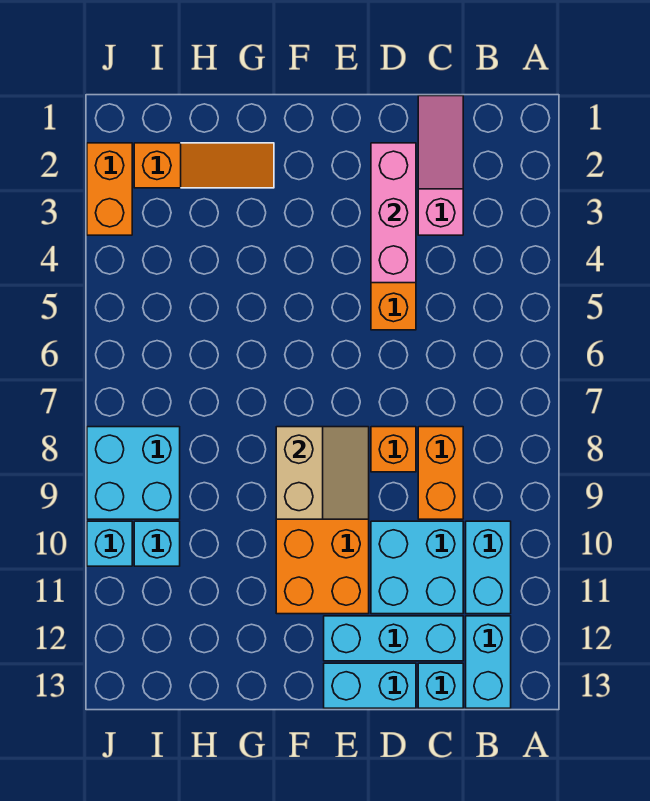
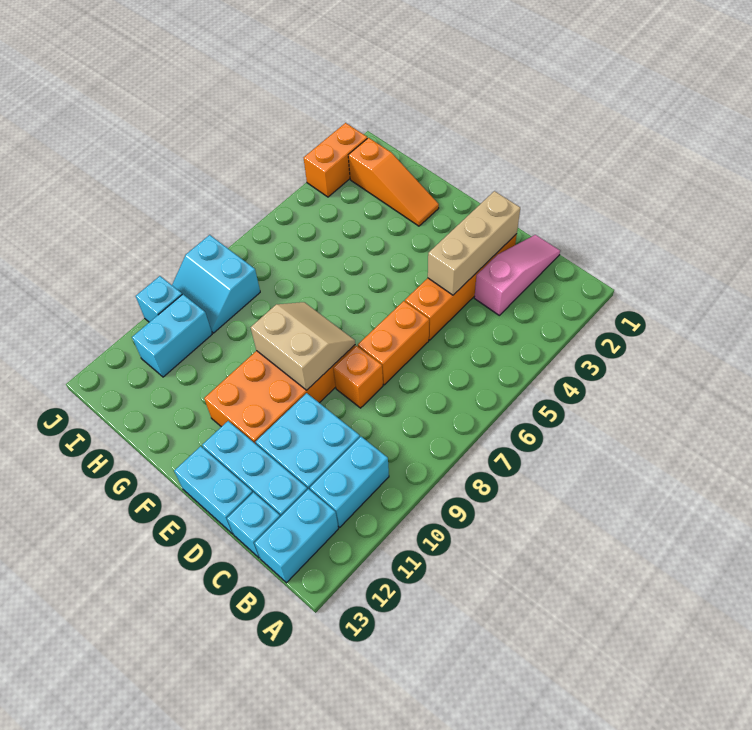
orange 1x2 brick [418,427,463,519] -> orange 1x2 brick moved to [358,301,429,385]
pink 1x3 brick [371,143,416,283] -> tan 1x3 brick [428,191,520,295]
tan 2x2 slope [276,427,369,519] -> tan 2x2 slope turned to [251,302,355,390]
cyan 2x2 brick [87,427,180,519] -> cyan 2x2 slope [172,235,260,333]
cyan 1x1 brick [134,521,180,566] -> cyan 1x2 brick [132,294,212,377]

